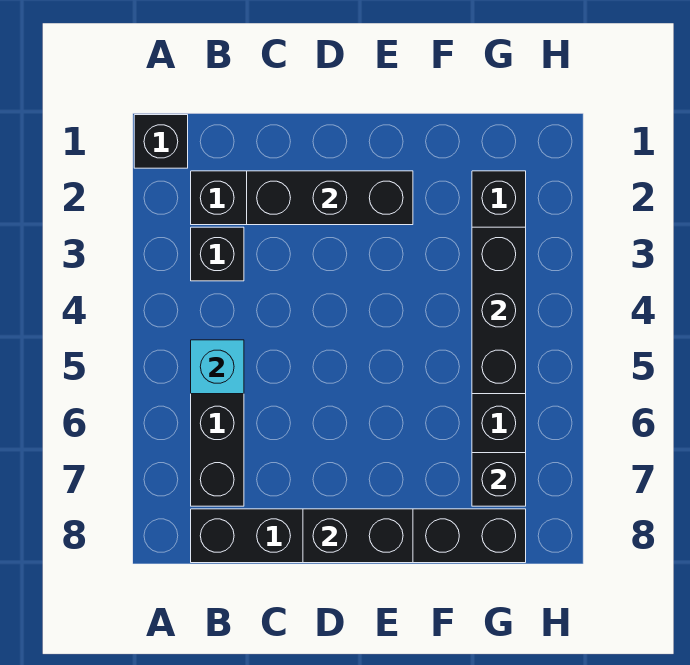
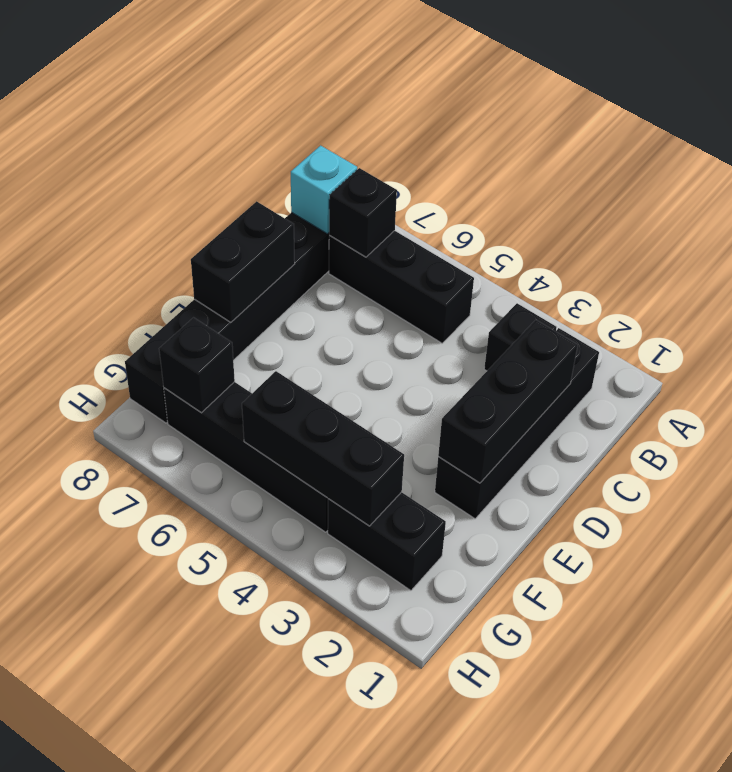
black 1x1 brick [134,115,188,168] -> black 1x1 brick moved to [329,168,397,257]
cyan 1x1 brick [191,340,244,394] -> cyan 1x1 brick moved to [291,145,357,234]

